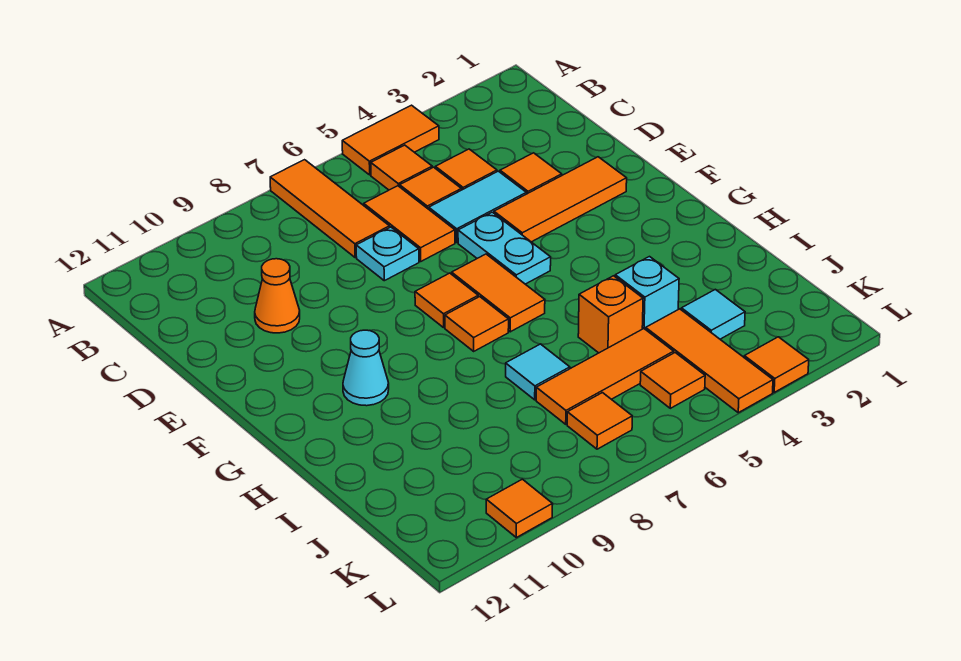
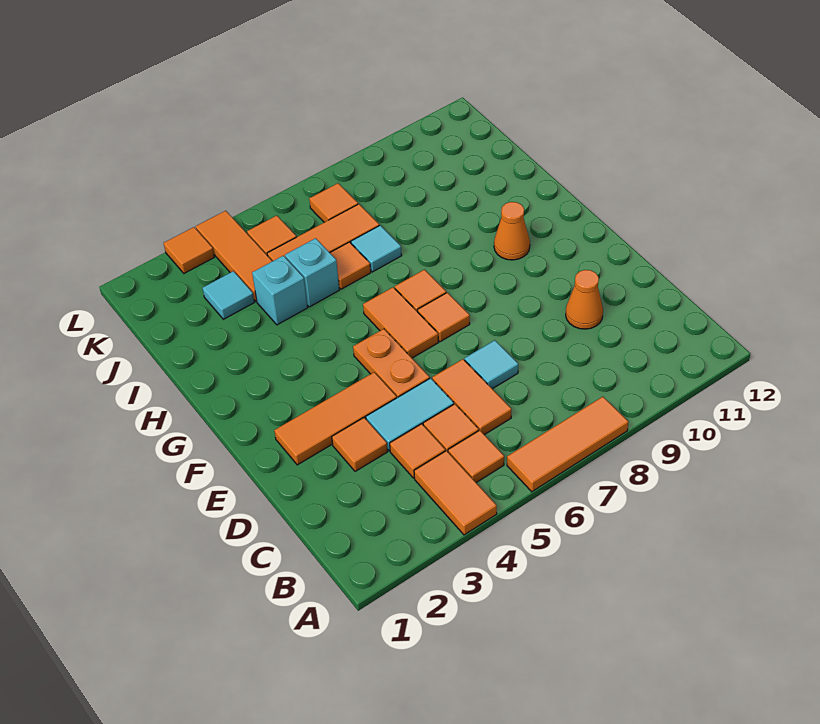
orange 1x2 tile [342,105,439,175] -> orange 1x2 tile turned to [414,451,497,535]
orange 1x3 tile [270,160,390,258] -> orange 1x3 tile turned to [507,397,628,492]
cyan 1x1 plate [356,227,419,281] -> cyan 1x1 tile [465,340,518,389]
cyan 1x2 plate [458,212,551,284] -> orange 1x2 plate [353,329,430,398]
cyan 1x1 cone [343,330,389,406] -> orange 1x1 cone [494,202,530,260]
orange 1x1 brick [578,276,643,353] -> cyan 1x1 brick [285,238,339,307]
orange 1x1 tile [486,479,553,538] -> orange 1x1 tile moved to [330,242,371,289]

